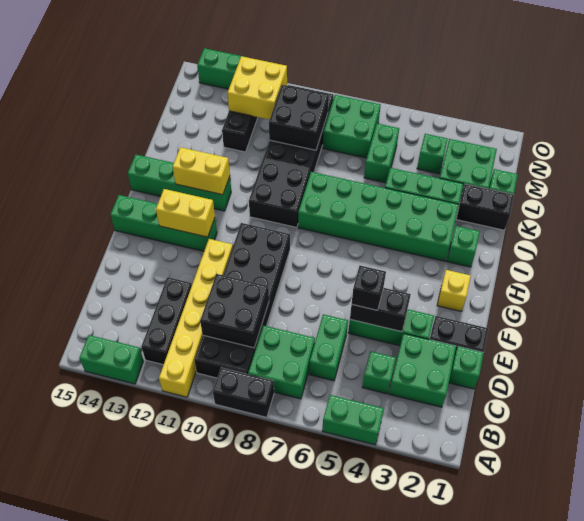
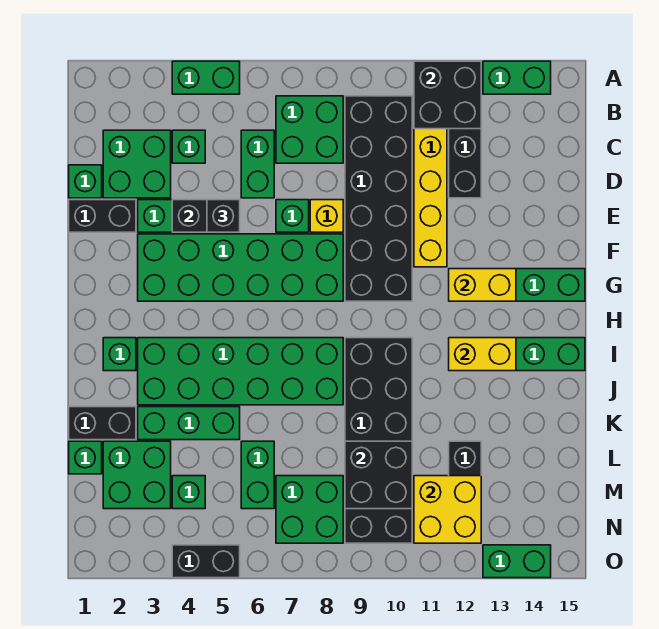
black 1x2 brick [213,368,274,417] -> black 1x2 brick moved to [172,545,240,578]
black 2x2 brick [200,274,269,348] -> black 2x2 brick moved to [414,61,481,129]
none -> green 1x1 brick [276,200,309,232]
none -> green 2x6 brick [138,234,343,301]
yellow 1x1 brick [437,270,471,312] -> yellow 1x1 brick moved to [310,200,343,232]

